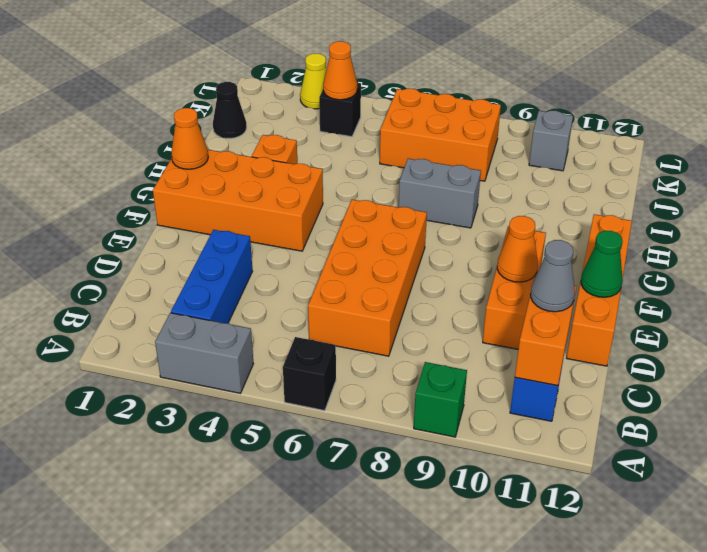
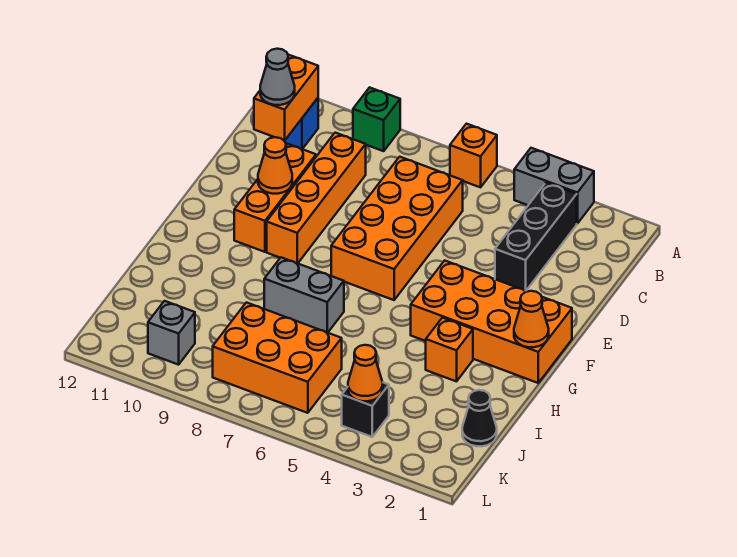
black 1x1 brick [283,337,336,411] -> orange 1x1 brick [450,124,497,187]
blue 1x3 brick [171,230,253,323] -> black 1x3 brick [495,182,577,291]
orange 1x4 brick [567,214,632,366] -> orange 1x4 brick moved to [267,133,366,263]
green 1x1 cone [581,231,623,297] -> none
yellow 1x1 cone [300,54,326,109] -> none

